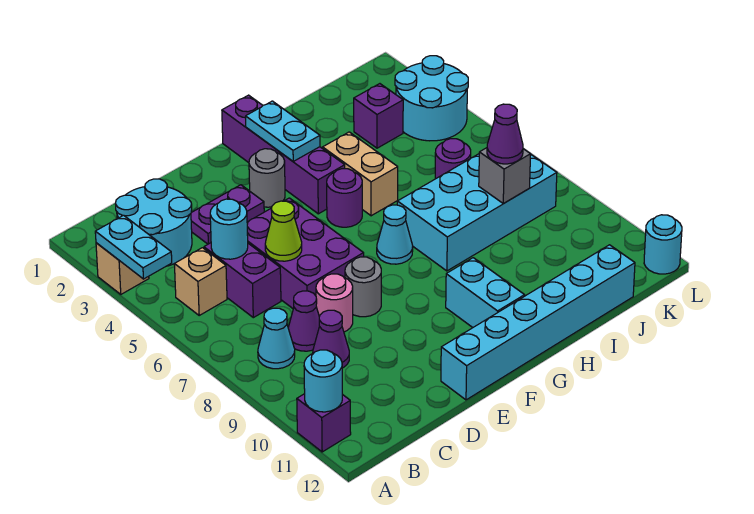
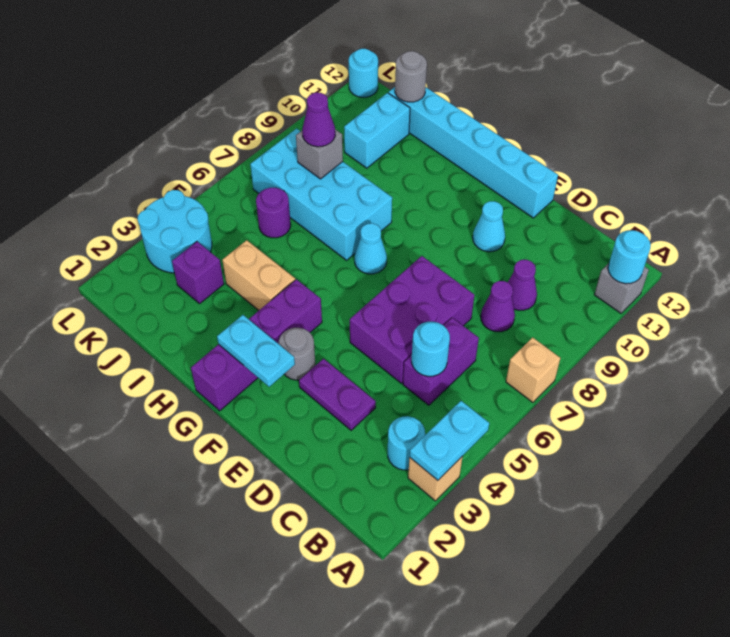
purple 1x1 brick [297,394,351,452] -> grey 1x1 brick [594,263,649,313]
cyan 2x2 round brick [115,179,192,266] -> cyan 1x1 round brick [388,416,425,470]
tan 1x1 brick [174,248,227,315] -> tan 1x1 brick moved to [506,337,560,402]
cyan 1x1 cone [258,308,295,369] -> cyan 1x1 cone moved to [473,201,505,252]
lime 1x1 cone [265,201,302,261] -> none
pink 1x1 round brick [316,274,353,332] -> none
grey 1x1 round brick [345,257,381,317] -> grey 1x1 round brick moved to [395,51,427,102]
cyan 1x2 plate [246,101,320,161] -> cyan 1x2 plate turned to [217,315,295,387]
purple 1x1 round brick [327,169,362,227] -> none
cyan 1x2 brick [446,258,525,327] -> cyan 1x2 brick moved to [344,93,410,168]
tan 1x2 brick [323,132,398,216] -> tan 1x2 brick turned to [222,240,295,310]

